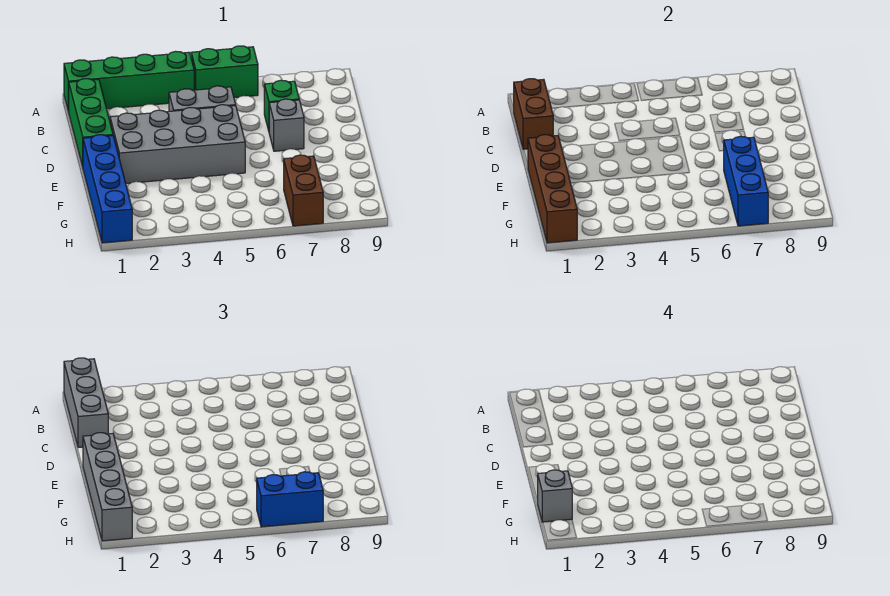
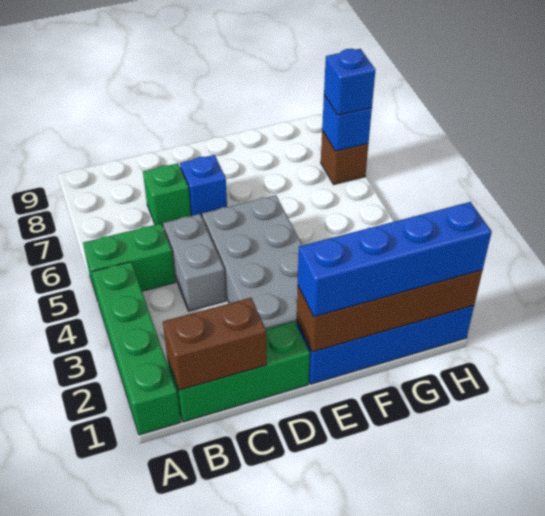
grey 1x3 brick [64,358,108,448] -> none
green 1x2 brick [191,46,258,98] -> green 1x2 brick turned to [83,223,175,298]
grey 1x1 brick [269,99,304,151] -> blue 1x1 brick [180,155,227,217]
grey 1x4 brick [83,433,132,541] -> blue 1x4 brick [298,202,492,317]
blue 1x3 brick [723,136,768,226] -> blue 1x1 brick [322,95,372,151]
grey 1x1 brick [537,470,572,522] -> none
brown 1x2 brick [284,155,323,226] -> brown 1x1 brick [321,130,368,185]
blue 1x2 brick [257,472,323,527] -> blue 1x1 brick [324,49,375,115]

